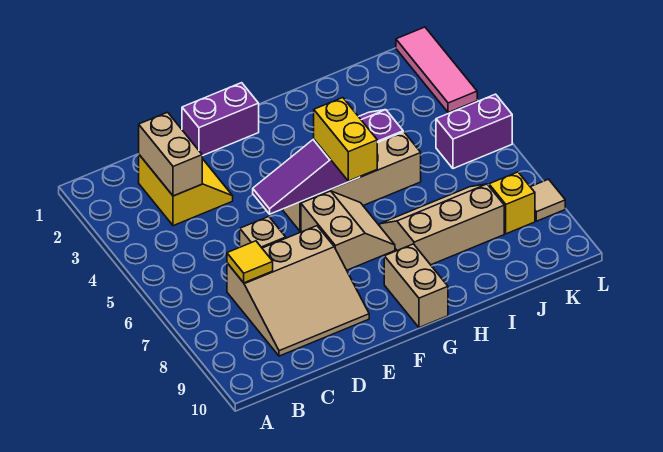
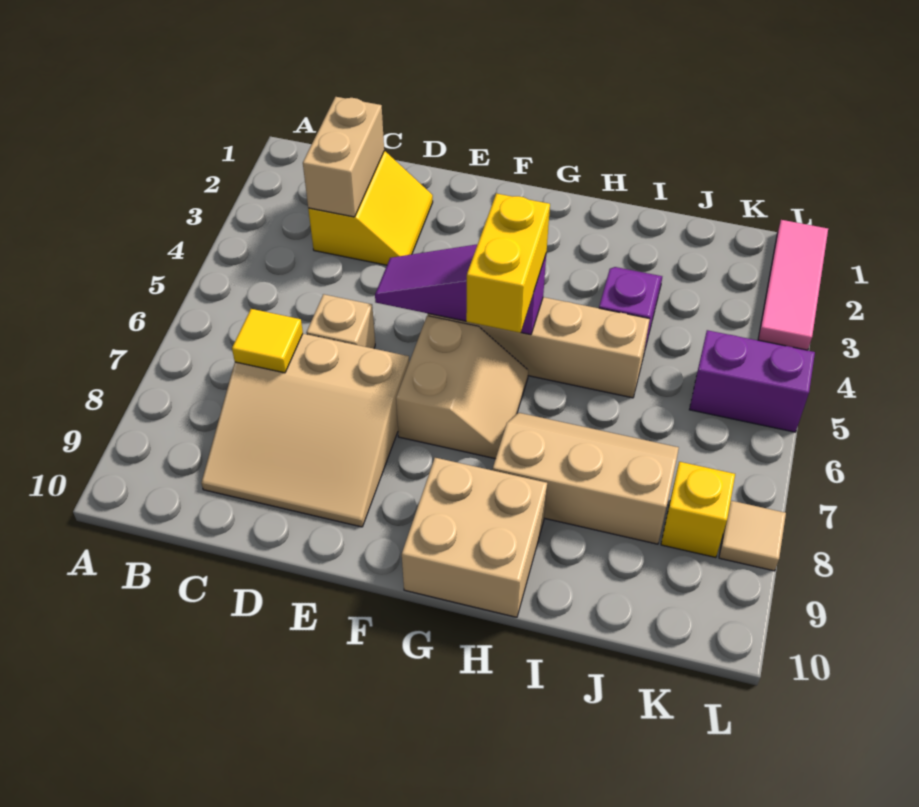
purple 1x2 brick [182,83,259,156] -> none
tan 1x2 brick [384,244,448,328] -> tan 2x2 brick [402,458,547,617]

